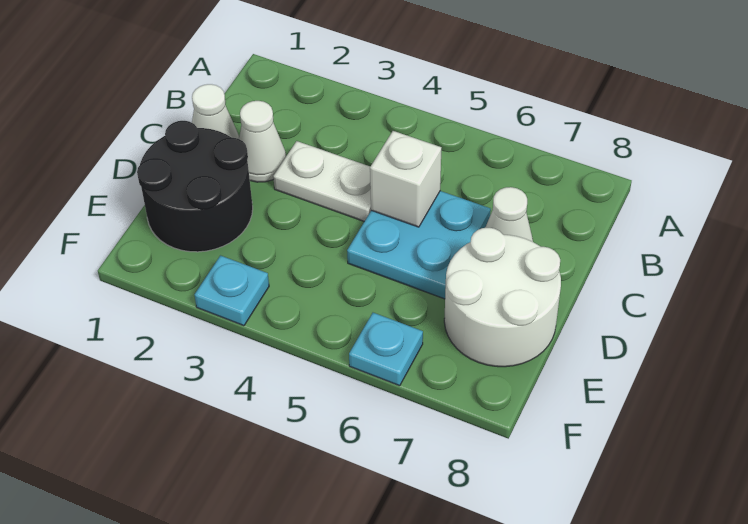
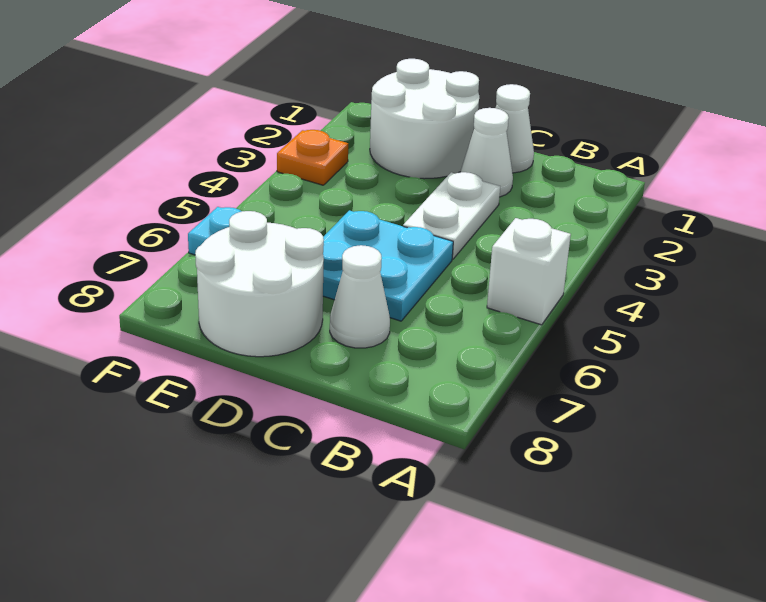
white 1x1 brick [370,131,441,227] -> white 1x1 brick moved to [487,218,571,325]
black 2x2 round brick [137,121,253,252] -> white 2x2 round brick [370,59,479,179]
cyan 1x1 plate [195,256,269,326] -> orange 1x1 plate [277,130,348,185]

